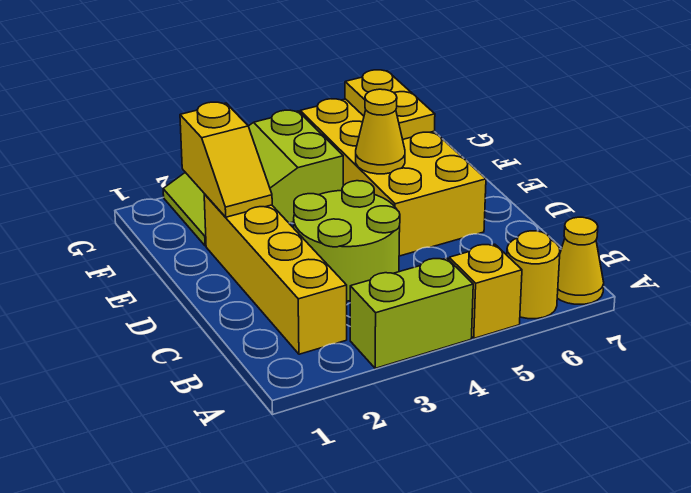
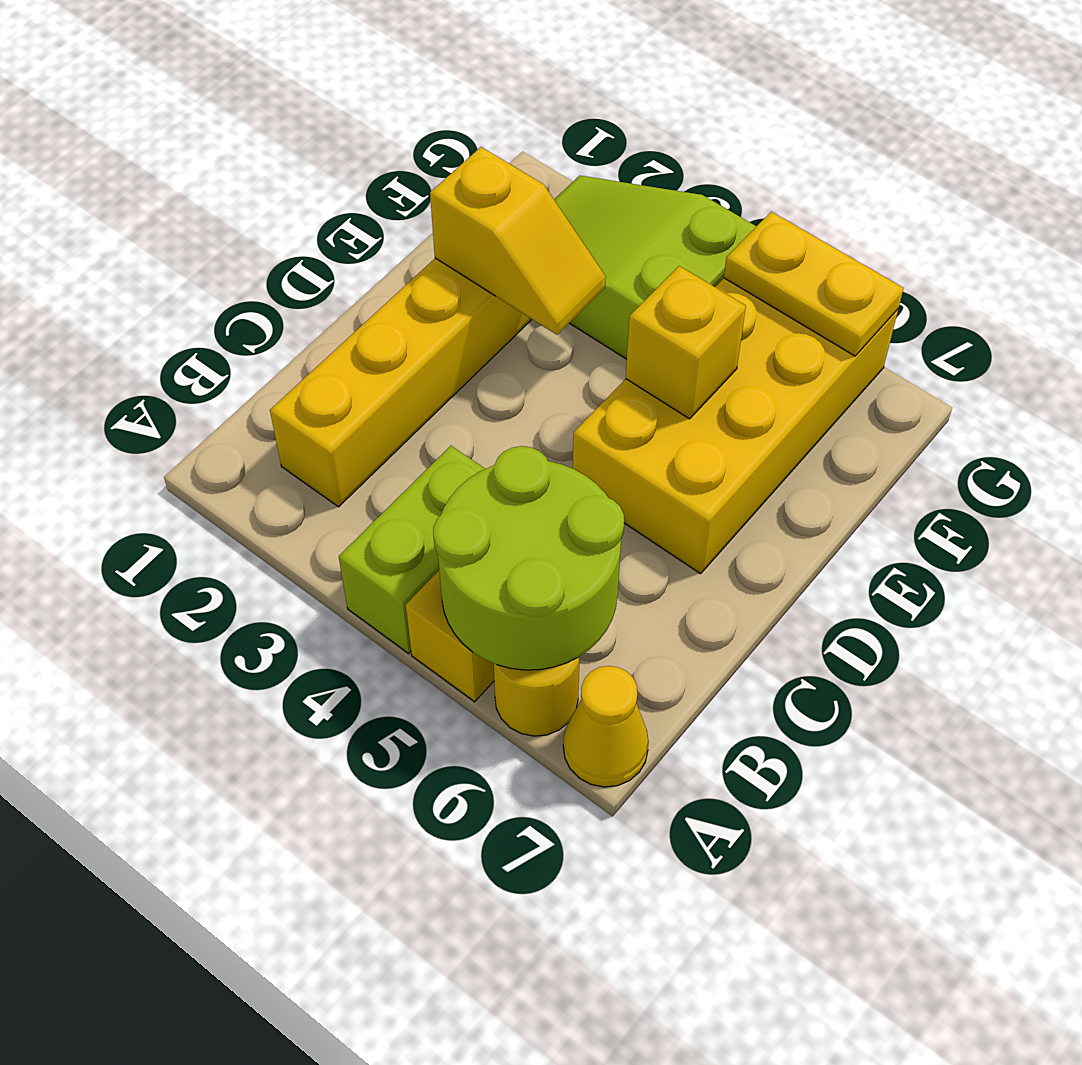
lime 1x2 brick [350,258,473,368] -> lime 1x2 brick turned to [339,446,485,653]
lime 2x2 round brick [294,181,400,301] -> lime 2x2 round brick moved to [433,446,624,670]
yellow 1x2 slope [180,102,272,217] -> yellow 1x2 slope turned to [430,147,606,335]
yellow 1x1 cone [356,89,405,174] -> yellow 1x1 brick [626,266,746,419]
yellow 1x2 plate [345,70,435,139] -> yellow 1x2 plate turned to [724,212,904,356]

